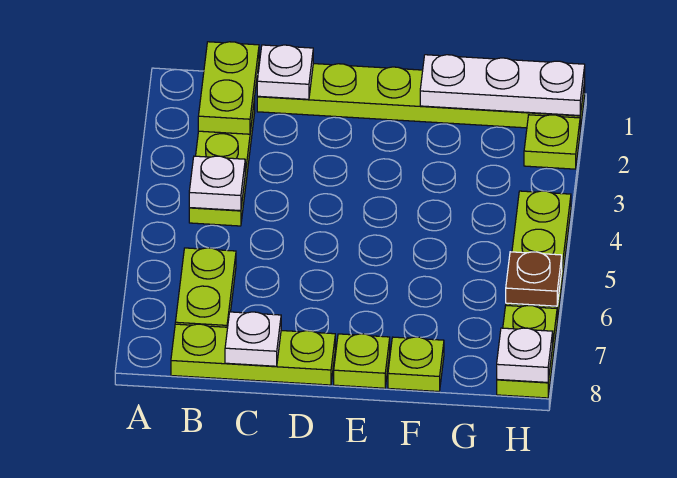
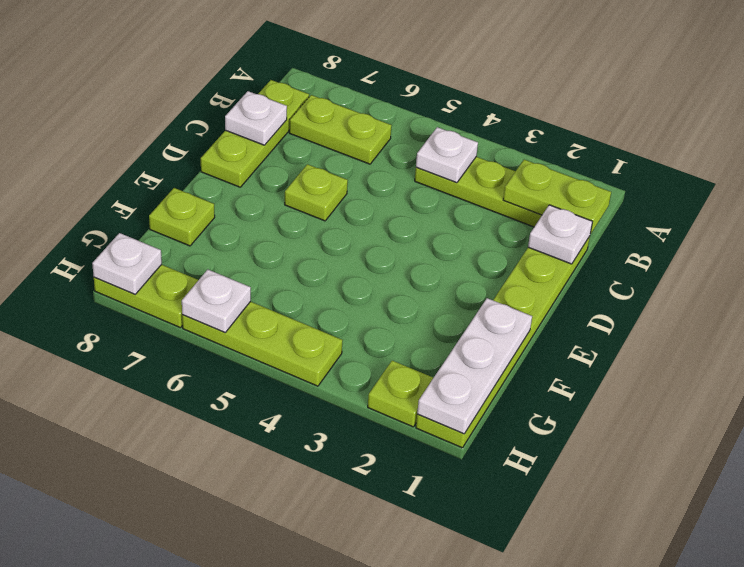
lime 1x1 plate [334,334,390,388] -> lime 1x1 plate moved to [285,164,348,221]
brown 1x1 plate [506,252,562,306] -> white 1x1 plate [182,270,251,333]

